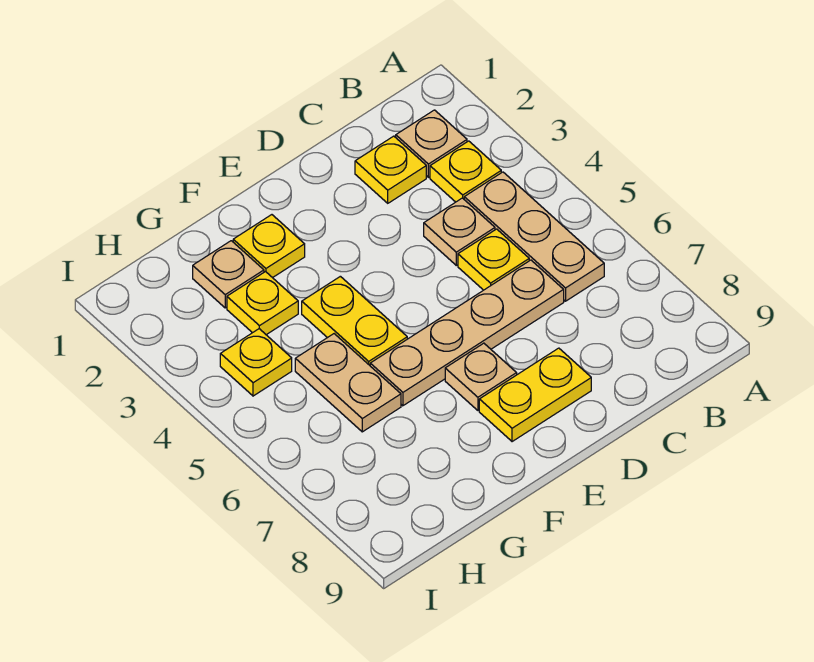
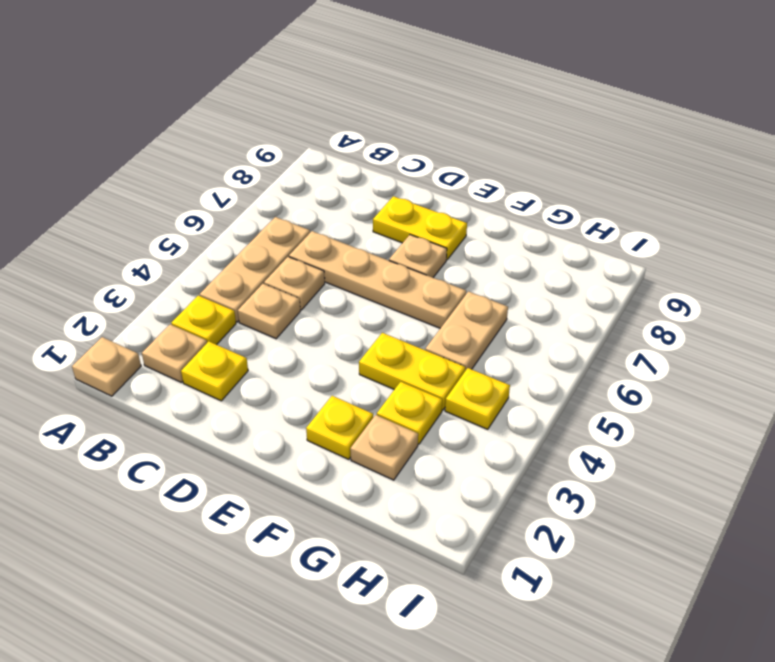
none -> tan 1x1 plate [72,337,141,396]
yellow 1x1 plate [458,229,529,290] -> tan 1x1 plate [264,257,325,310]
yellow 1x2 plate [302,276,407,365] -> yellow 1x2 plate turned to [359,333,465,410]

